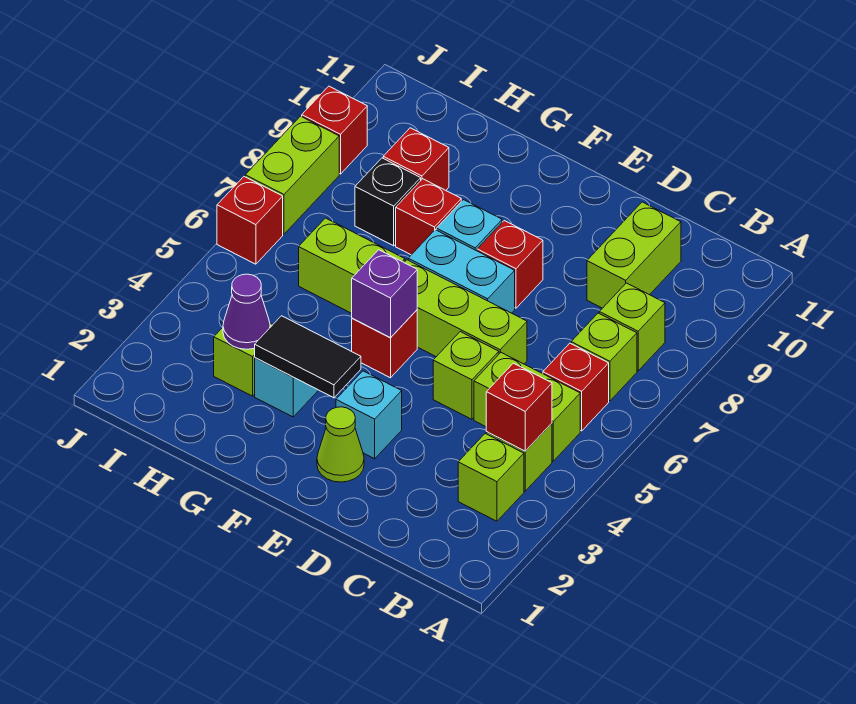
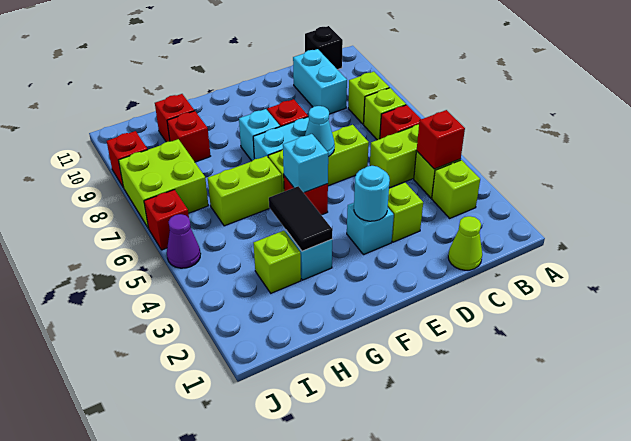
lime 1x2 brick [587,202,681,308] -> cyan 1x2 brick [293,49,347,114]
lime 1x1 brick [433,332,499,419] -> lime 1x1 brick moved to [388,183,423,242]
lime 1x1 cone [317,407,364,482] -> lime 1x1 cone moved to [448,216,482,270]
none -> cyan 1x1 round brick [354,166,390,221]
none -> cyan 1x1 cone [305,106,335,157]
black 1x2 tile [255,316,361,398] -> black 1x2 tile turned to [269,186,333,251]
purple 1x1 brick [352,250,417,338] -> cyan 1x1 brick [283,134,328,193]
red 1x1 brick [396,179,461,255] -> red 1x1 brick moved to [155,94,194,142]
purple 1x1 cone [223,274,270,349] -> purple 1x1 cone moved to [167,214,201,268]
black 1x1 brick [355,158,421,246] -> black 1x1 brick moved to [305,26,343,70]
lime 1x2 brick [245,116,339,234] -> lime 2x2 brick [119,139,208,228]

